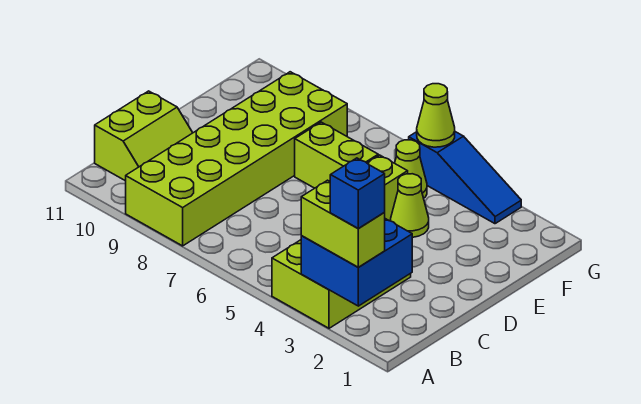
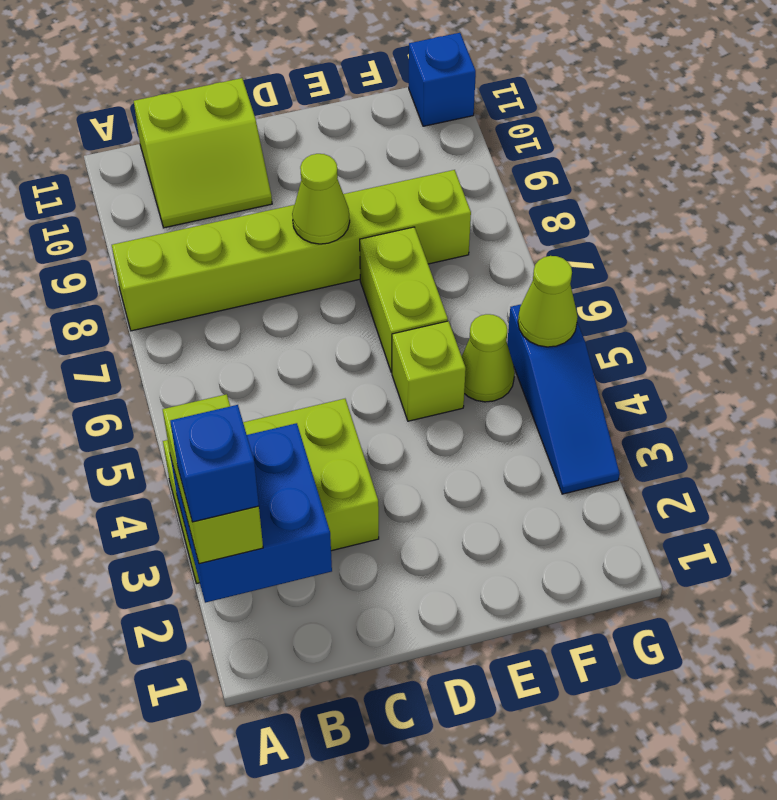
lime 2x6 brick [126,72,347,246] -> lime 1x6 brick [112,170,471,331]
lime 1x1 cone [391,174,429,237] -> lime 1x1 cone moved to [292,154,350,244]
none -> blue 1x1 brick [409,33,476,126]

